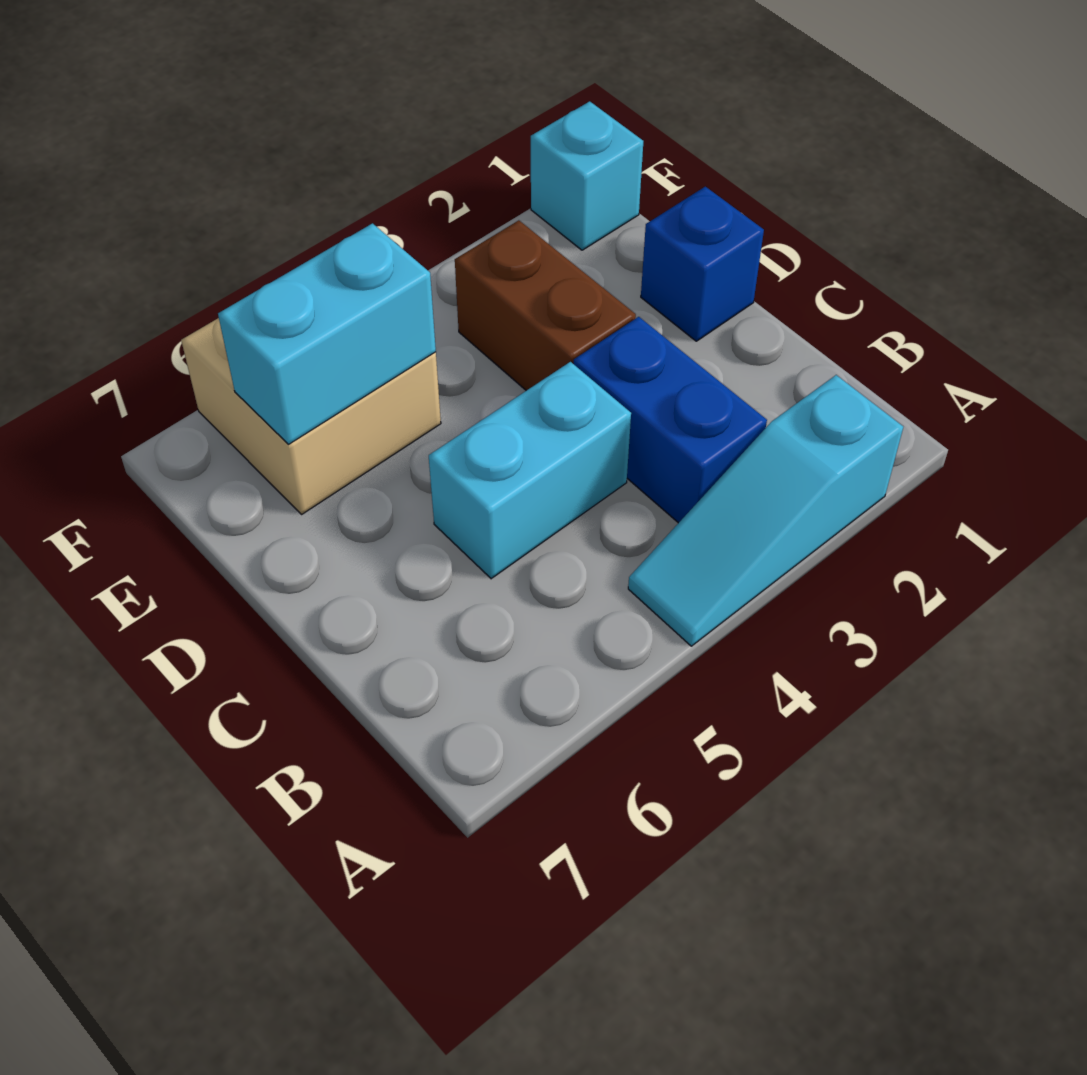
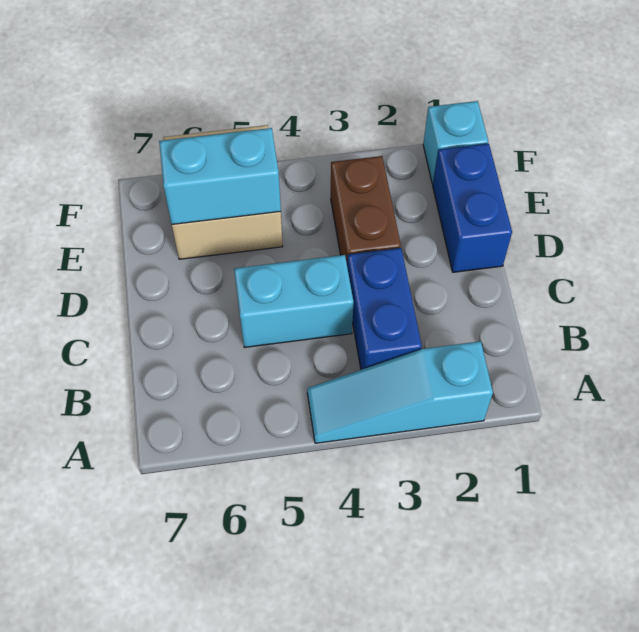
blue 1x1 brick [641,187,764,341] -> blue 1x2 brick [433,144,512,272]

